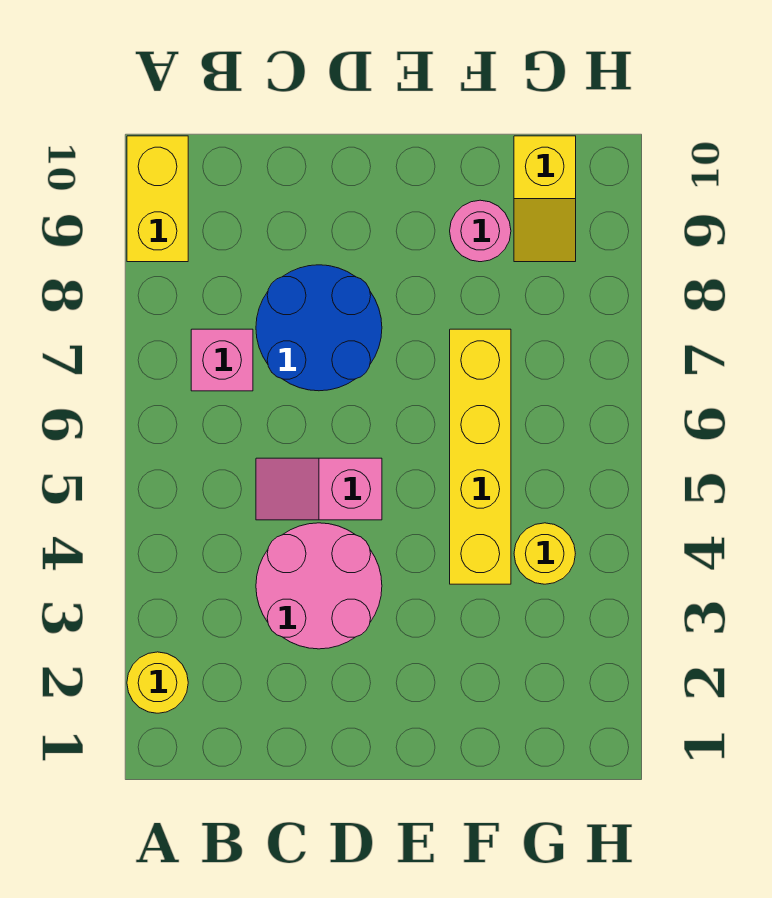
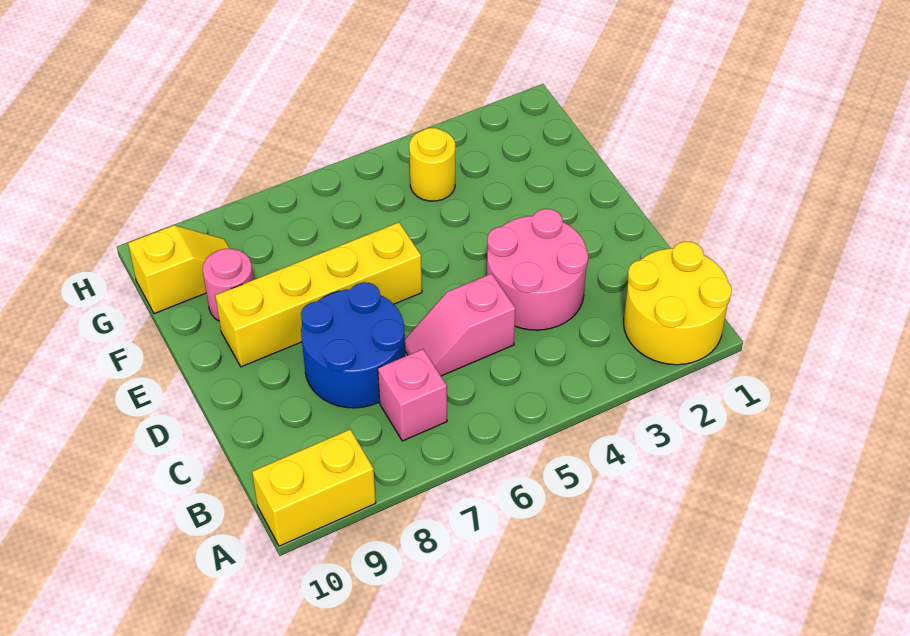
yellow 1x1 round brick [127,652,188,713] -> yellow 2x2 round brick [624,241,732,365]
pink 1x2 slope [256,458,382,520] -> pink 1x2 slope turned to [405,274,515,376]
yellow 1x4 brick [450,329,511,584] -> yellow 1x4 brick moved to [215,222,422,367]

